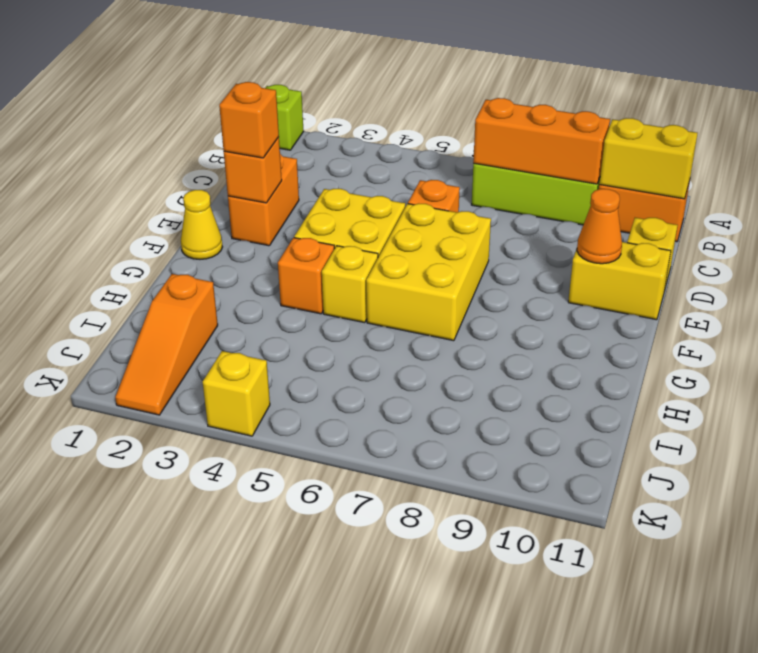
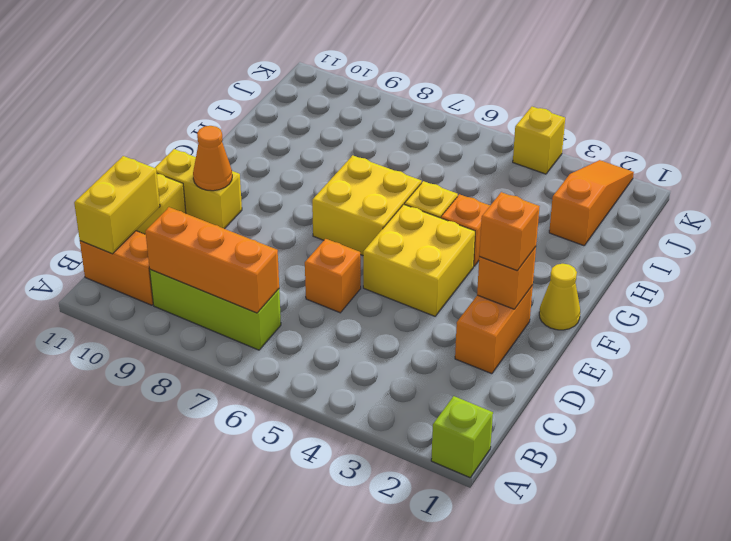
yellow 1x2 brick [599,118,698,199] -> yellow 1x2 brick turned to [74,156,160,254]
yellow 2x3 brick [366,203,491,341] -> yellow 2x2 brick [312,155,422,255]

